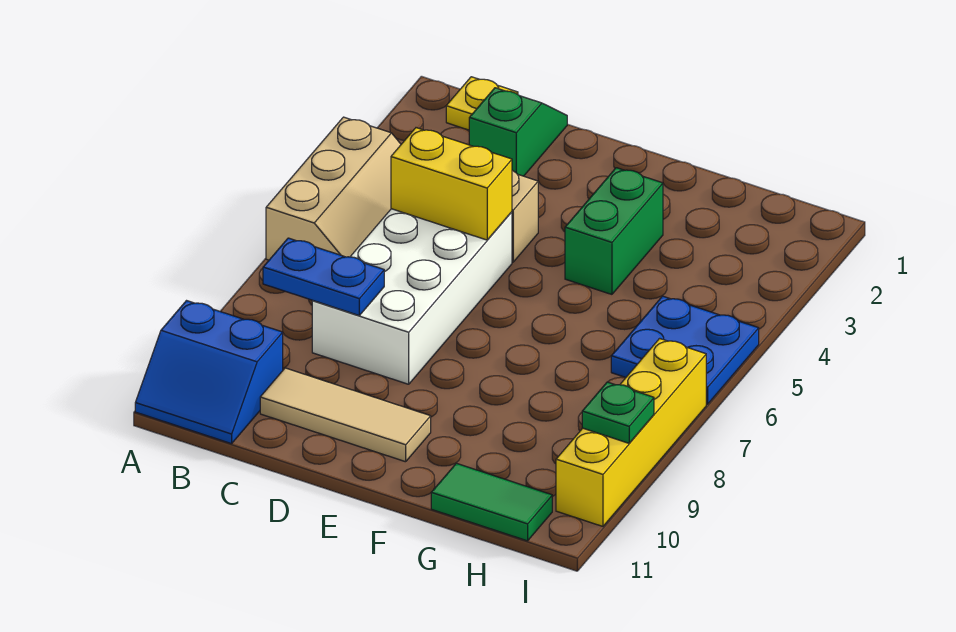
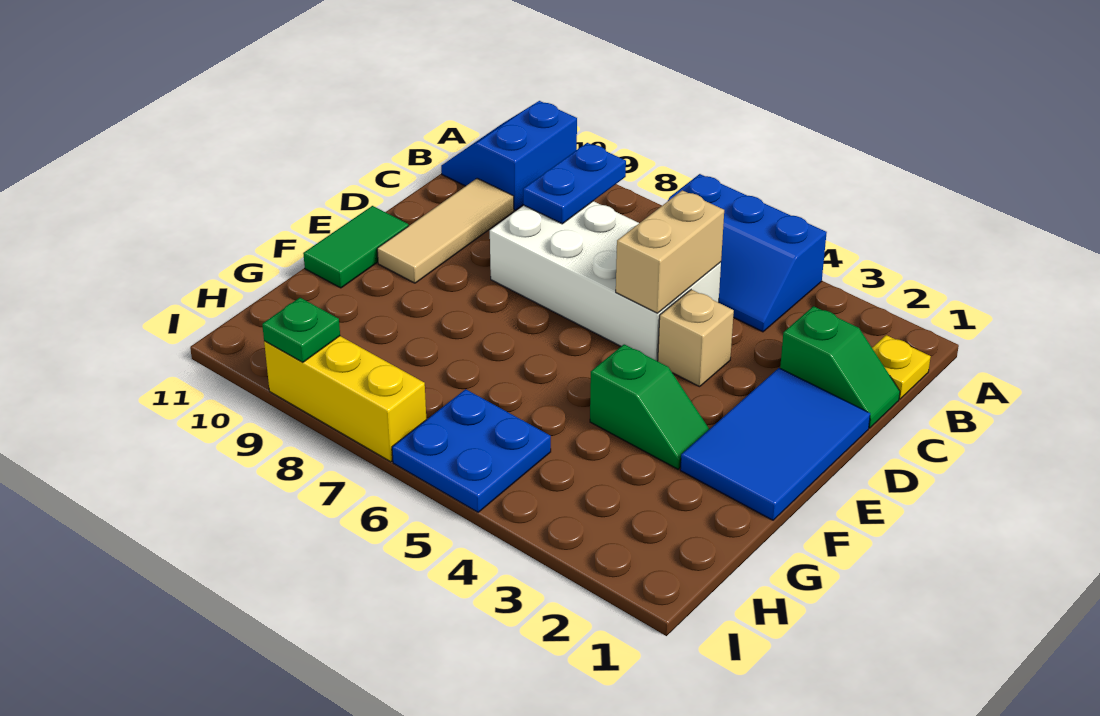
tan 2x3 slope [266,117,401,260] -> blue 2x3 slope [668,174,827,332]
yellow 1x2 brick [391,128,512,240] -> tan 1x2 brick [616,190,724,313]
none -> blue 2x3 tile [680,368,870,520]
green 1x2 brick [565,168,663,294] -> green 1x2 slope [590,344,709,469]
green 1x2 tile [431,463,552,541] -> green 1x2 tile moved to [303,206,409,288]
yellow 1x4 brick [556,339,706,526] -> yellow 1x3 brick [264,336,426,462]

